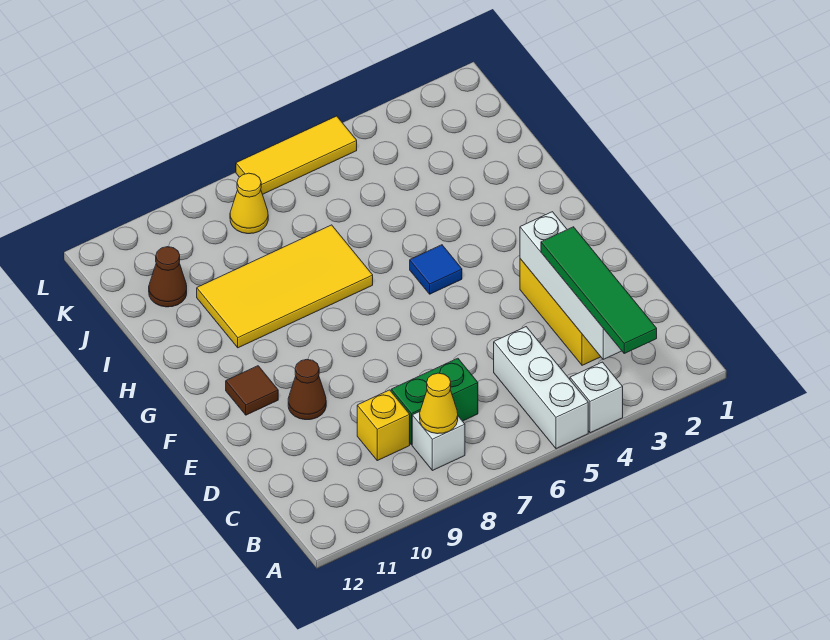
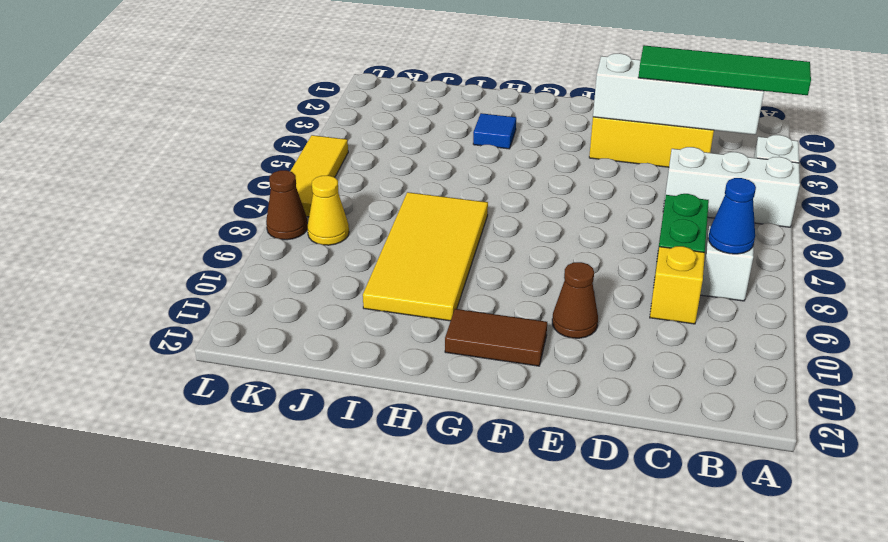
yellow 1x1 cone [420,373,458,434] -> blue 1x1 cone [708,178,756,254]
brown 1x1 tile [226,366,278,415] -> brown 1x2 tile [445,309,547,366]
blue 1x1 tile [410,245,462,294] -> blue 1x1 tile moved to [473,113,516,149]
brown 1x1 cone [149,247,187,307] -> brown 1x1 cone moved to [266,170,308,240]

